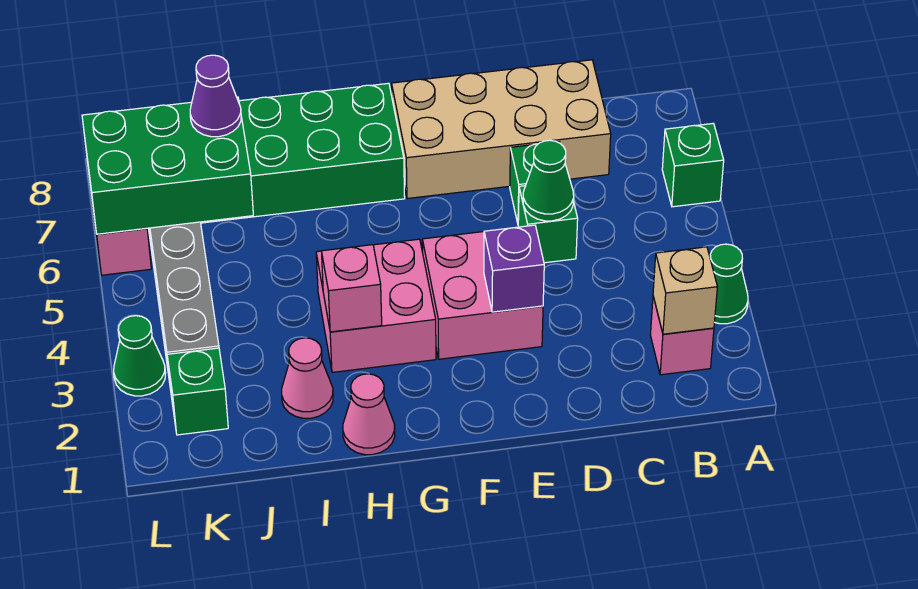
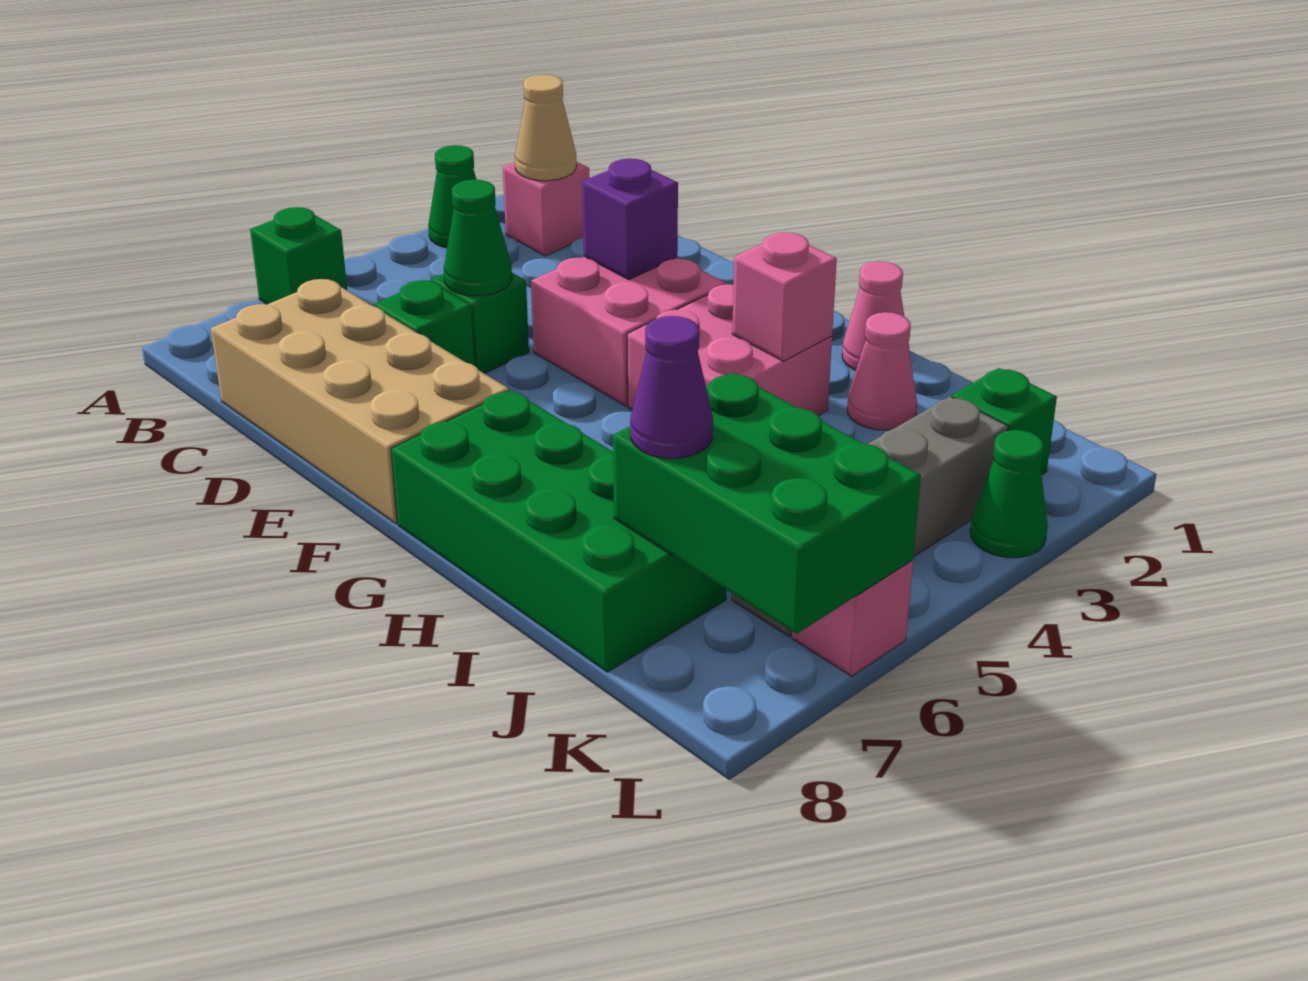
tan 1x1 brick [653,247,717,334] -> tan 1x1 cone [515,75,576,181]

